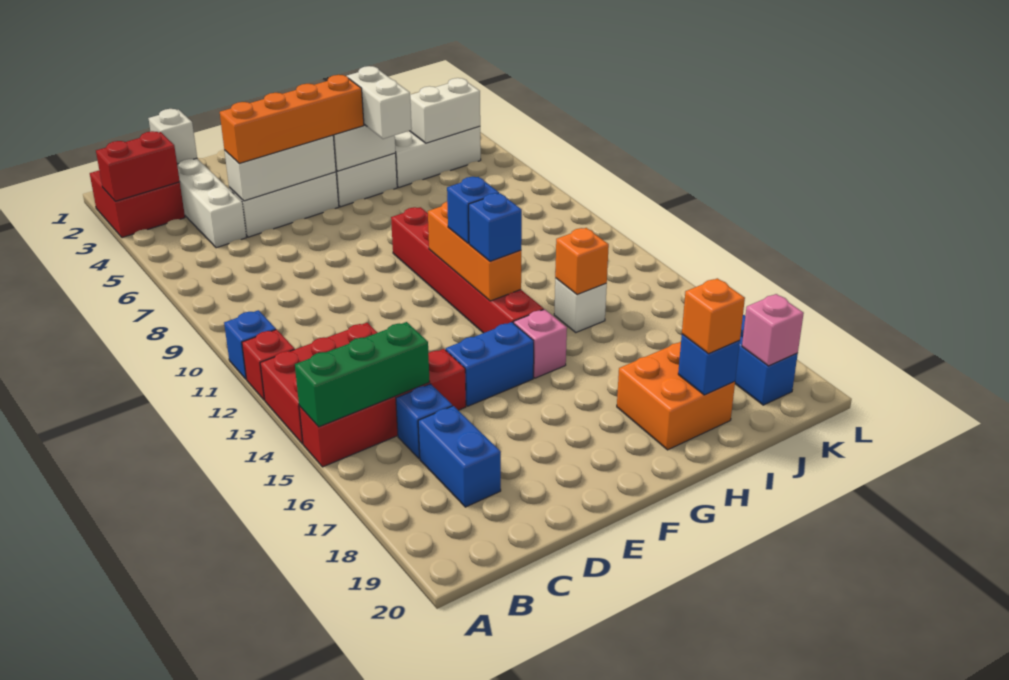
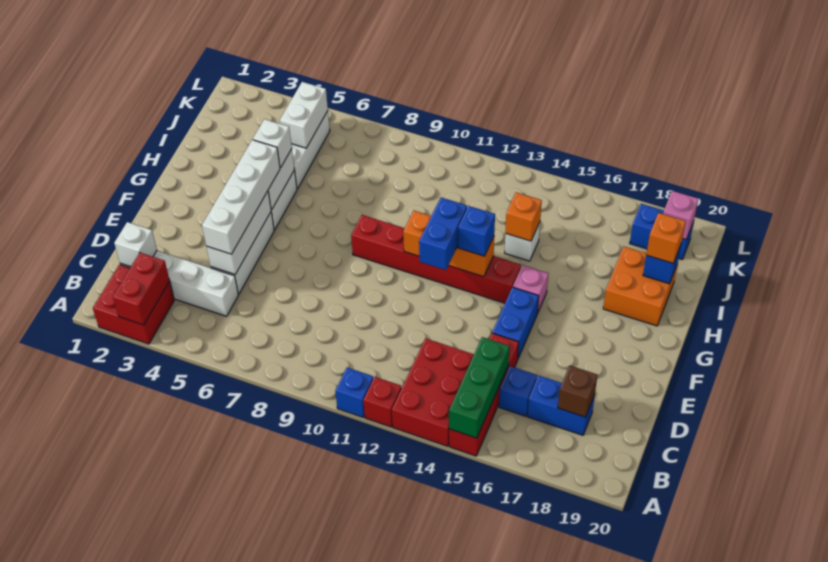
none -> brown 1x1 brick [558,366,598,417]
orange 1x4 brick [220,75,364,164] -> white 1x4 brick [202,140,280,254]
blue 1x1 brick [447,177,499,243] -> blue 1x2 brick [419,198,467,270]
white 1x2 brick [347,66,412,139] -> white 1x1 brick [253,119,292,168]

